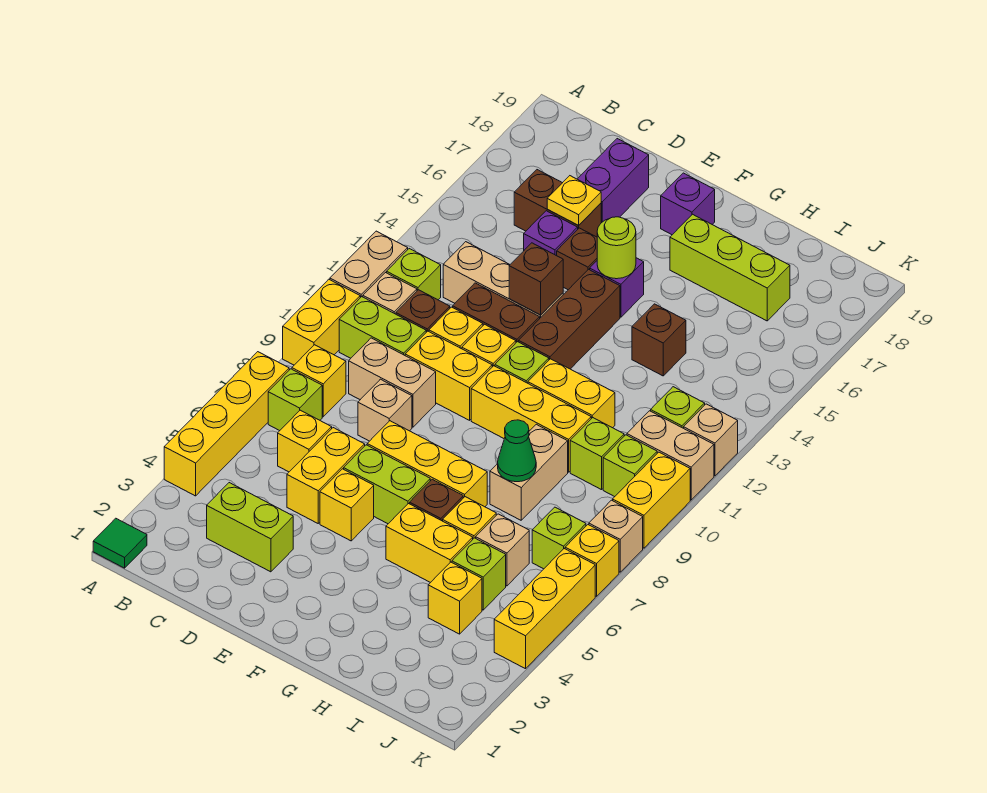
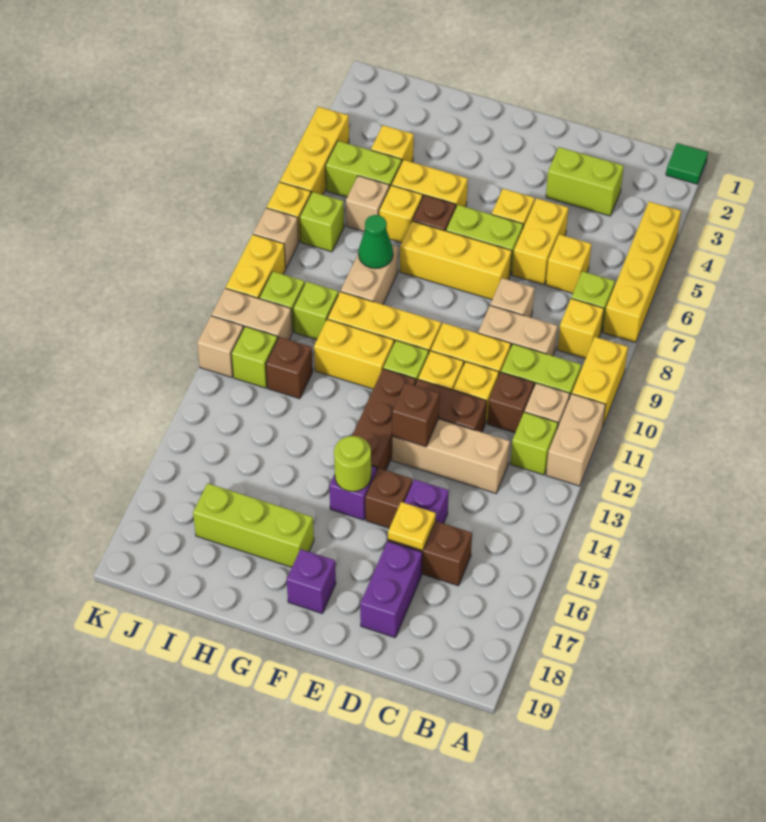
brown 1x1 brick [632,304,686,376] -> brown 1x1 brick moved to [266,337,313,399]
lime 1x1 brick [452,538,506,610] -> lime 1x2 brick [326,141,402,197]

